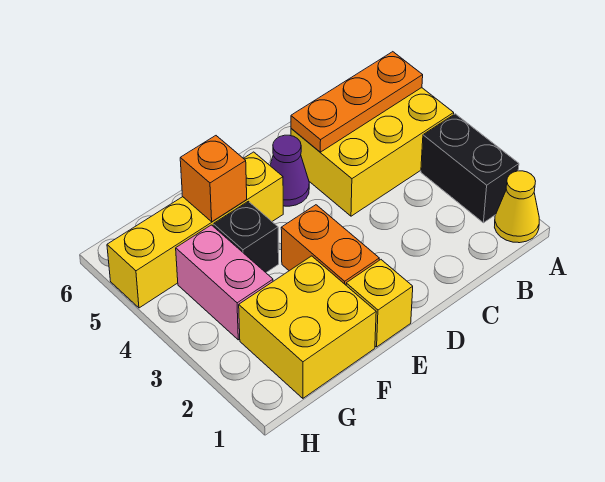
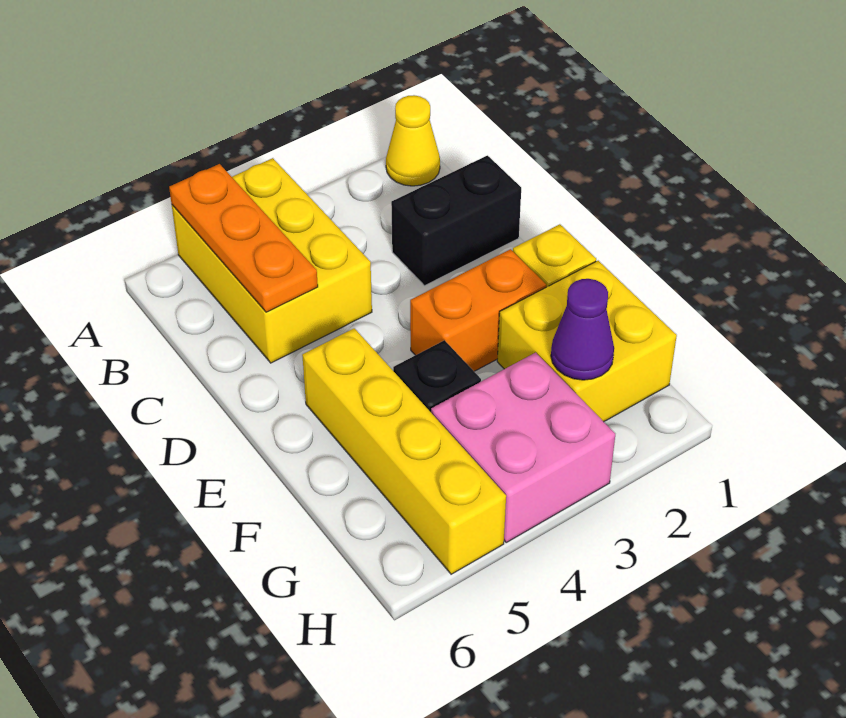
black 1x2 brick [421,114,519,223] -> black 1x2 brick moved to [391,156,521,286]
purple 1x1 cone [270,135,309,206] -> purple 1x1 cone moved to [551,279,614,380]
orange 1x1 brick [180,136,247,222] -> none
pink 1x2 brick [176,225,273,340] -> pink 2x2 brick [431,353,615,542]

